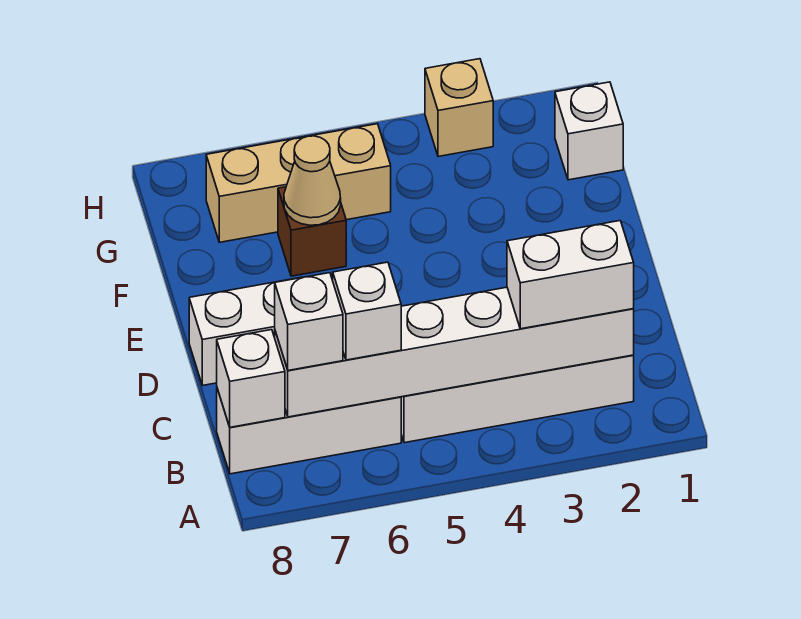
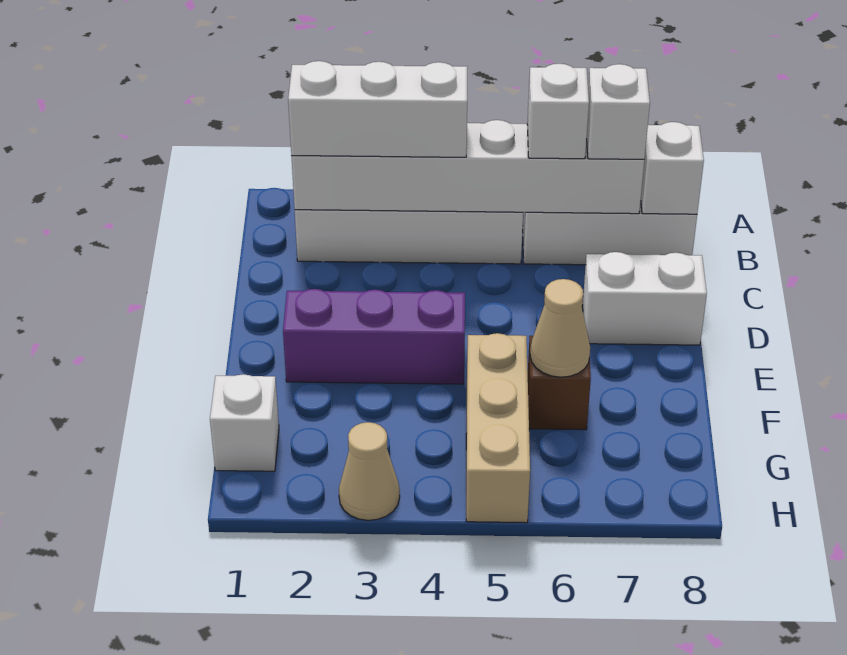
white 1x2 brick [507,221,634,329] -> white 1x3 brick [288,61,467,157]
none -> purple 1x3 brick [283,289,465,384]
tan 1x3 brick [206,124,391,242] -> tan 1x3 brick turned to [466,333,530,523]
tan 1x1 brick [425,59,493,157] -> tan 1x1 cone [339,422,400,520]

